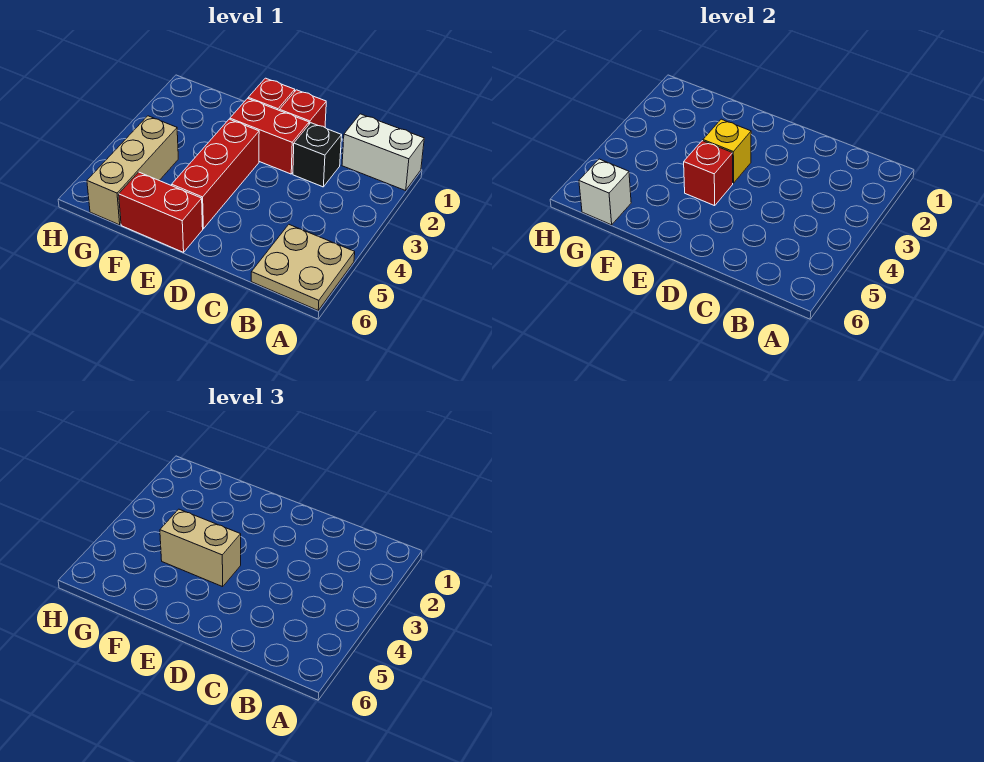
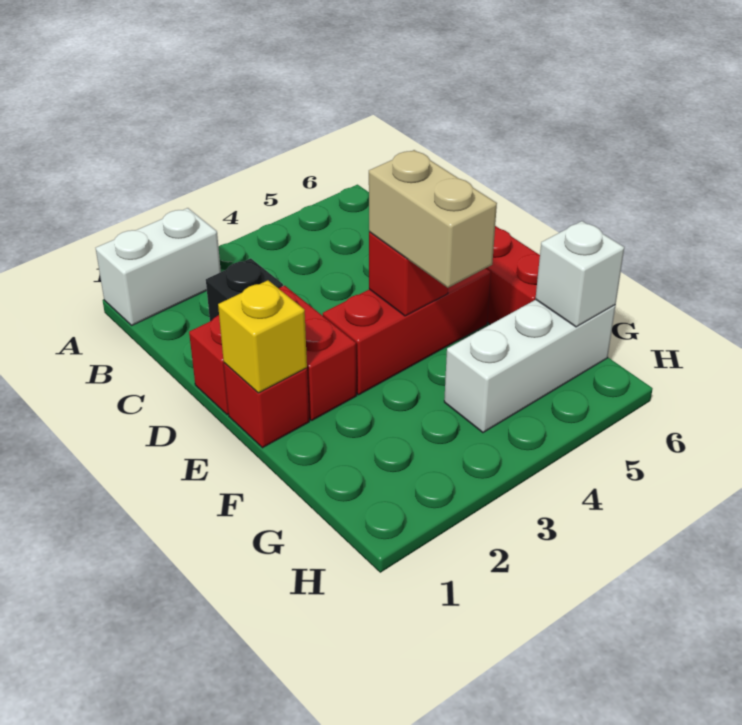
white 1x2 brick [342,114,424,191] -> white 1x2 brick turned to [96,208,221,325]
tan 2x2 plate [251,225,355,310] -> none
yellow 1x1 brick [703,119,751,183] -> yellow 1x1 brick moved to [218,280,307,393]
tan 1x3 brick [87,116,178,225] -> white 1x3 brick [444,300,616,433]

